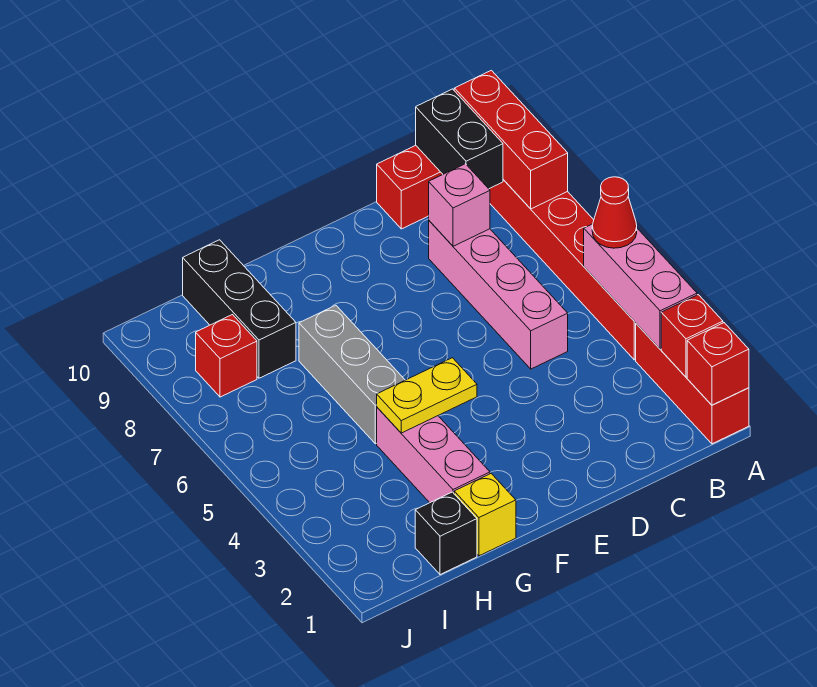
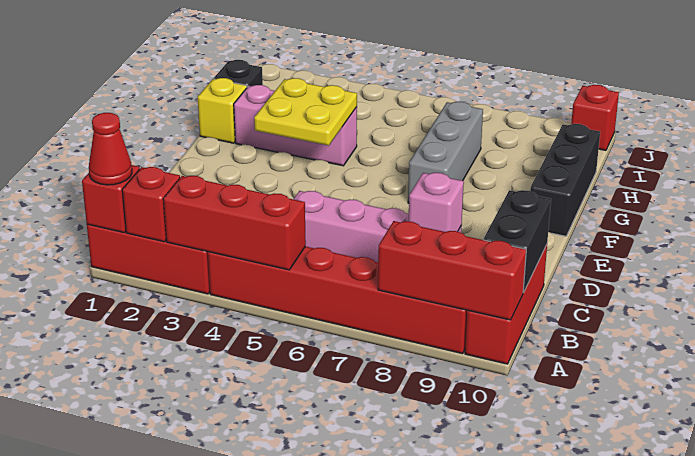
pink 1x3 brick [584,224,697,349] -> red 1x3 brick [163,176,306,270]
red 1x1 cone [592,177,637,248] -> red 1x1 cone moved to [89,113,132,185]
black 1x2 brick [416,89,503,189] -> black 1x2 brick turned to [483,190,551,293]
yellow 1x2 plate [377,358,477,433] -> yellow 2x2 plate [254,78,357,145]
grey 1x3 brick [299,305,405,444] -> grey 1x3 brick turned to [408,102,483,203]
black 1x3 brick [183,240,296,378] -> black 1x3 brick turned to [530,124,600,236]
red 1x1 brick [196,315,257,397] -> red 1x1 brick moved to [571,85,619,150]

